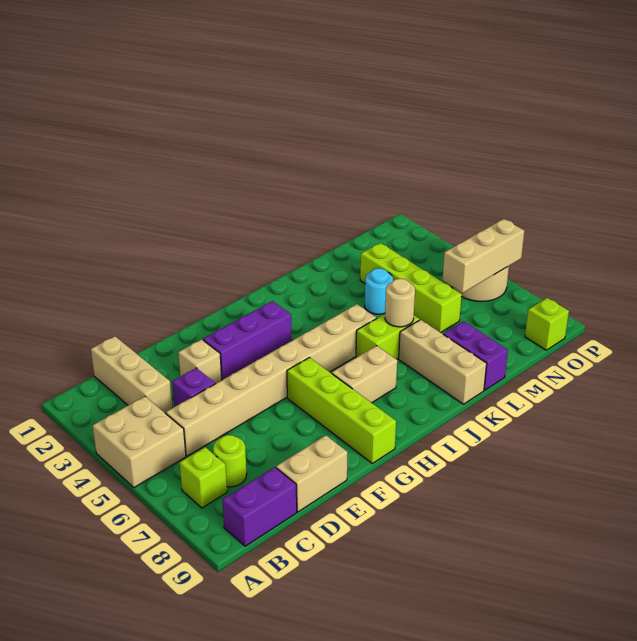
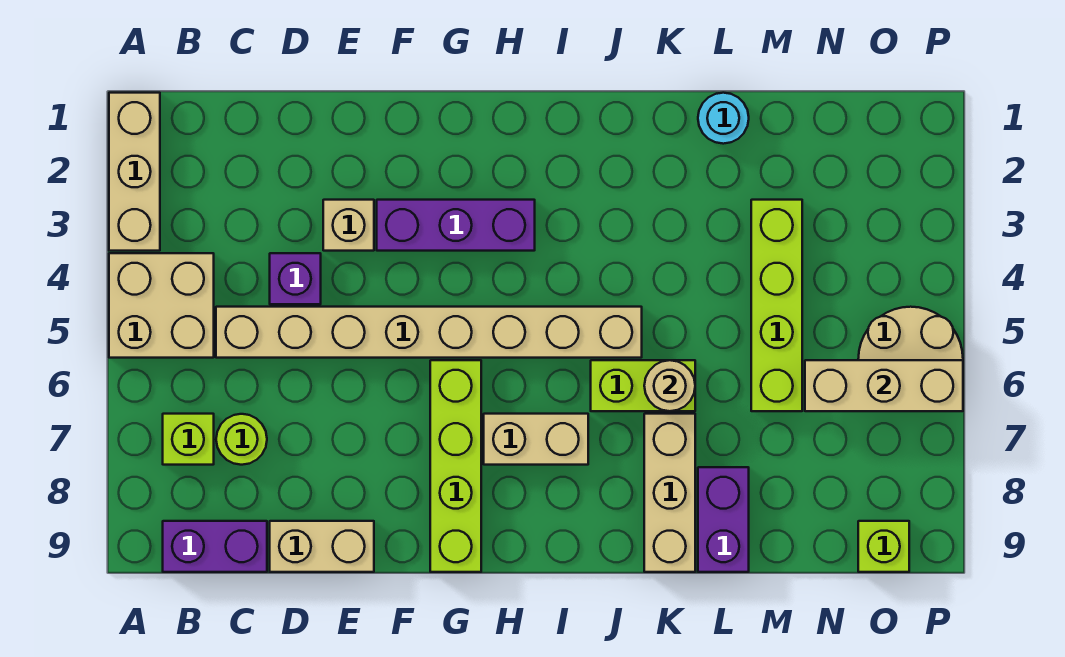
tan 1x3 brick [91,336,172,413] -> tan 1x3 brick moved to [109,93,160,251]
cyan 1x1 round brick [365,268,393,314] -> cyan 1x1 round brick moved to [698,93,749,144]

